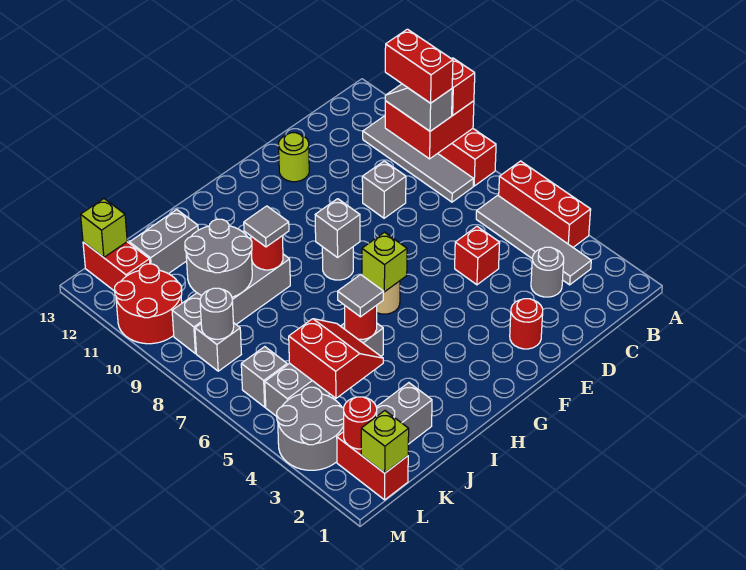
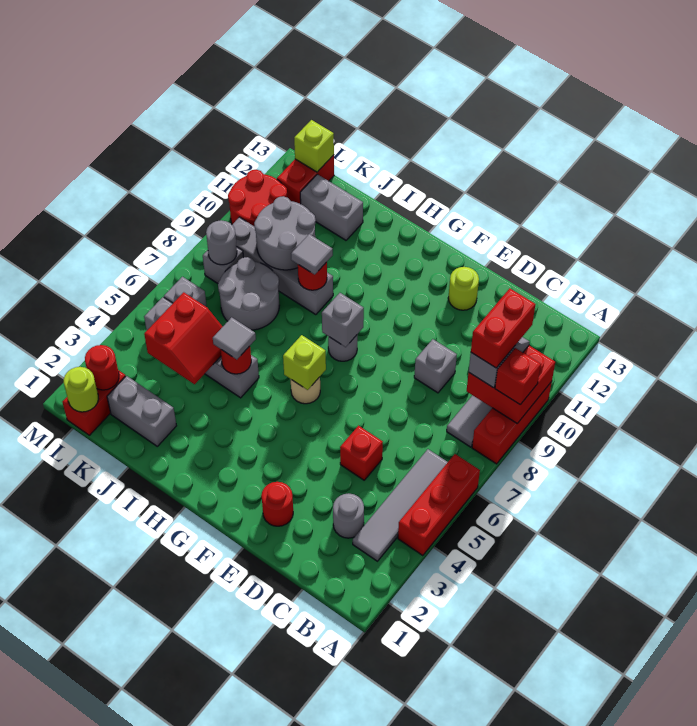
lime 1x1 brick [361,411,409,473] -> lime 1x1 round brick [64,367,98,412]
grey 2x2 round brick [277,387,344,470] -> grey 2x2 round brick moved to [218,257,280,330]

